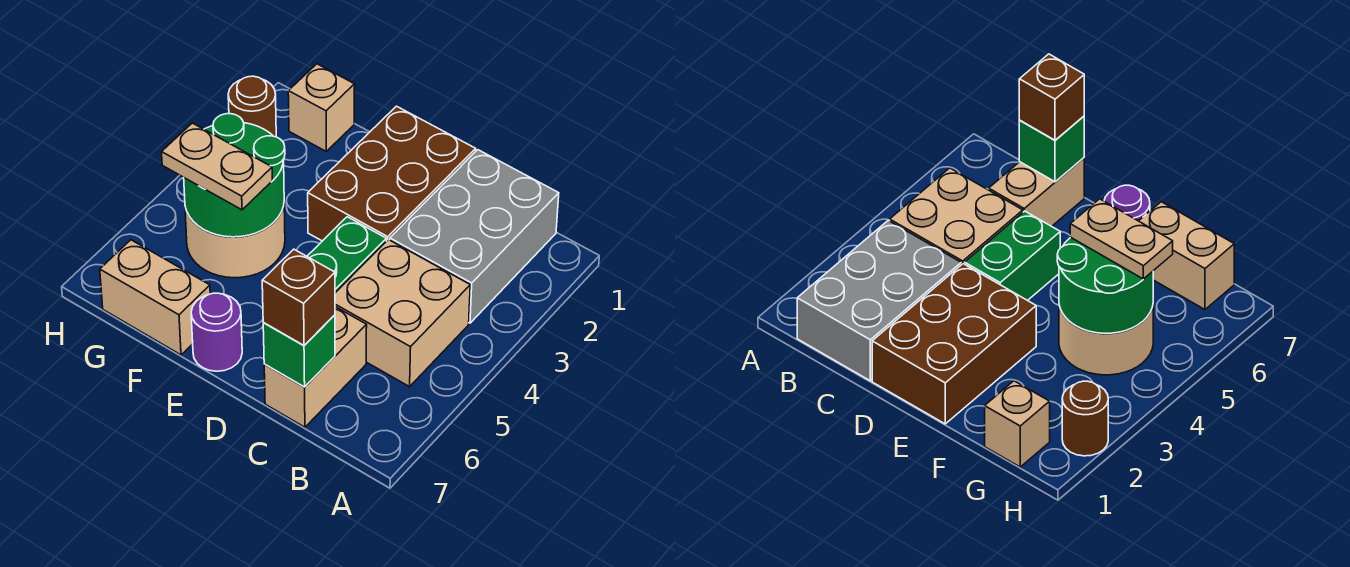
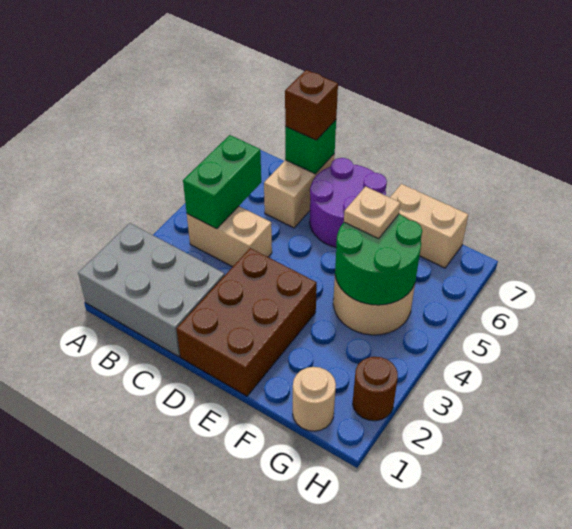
grey 2x3 brick [390,150,559,323] -> grey 2x3 brick turned to [78,223,225,357]
tan 2x2 brick [335,240,470,387] -> tan 1x2 brick [187,206,272,267]
green 1x2 brick [307,217,386,293] -> green 1x2 brick moved to [183,135,261,229]
purple 1x1 round brick [191,293,242,371] -> purple 2x2 round brick [310,158,387,247]
tan 1x2 plate [162,123,272,210] -> tan 1x1 plate [344,186,400,239]
tan 1x1 brick [288,64,355,151] -> tan 1x1 round brick [293,367,336,431]

